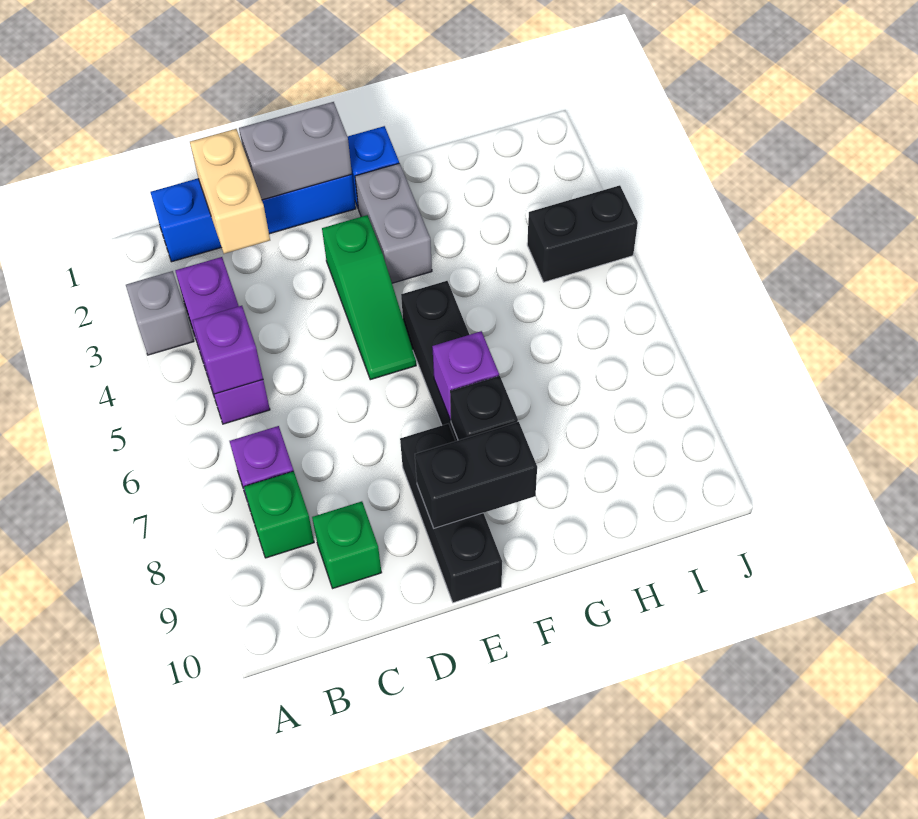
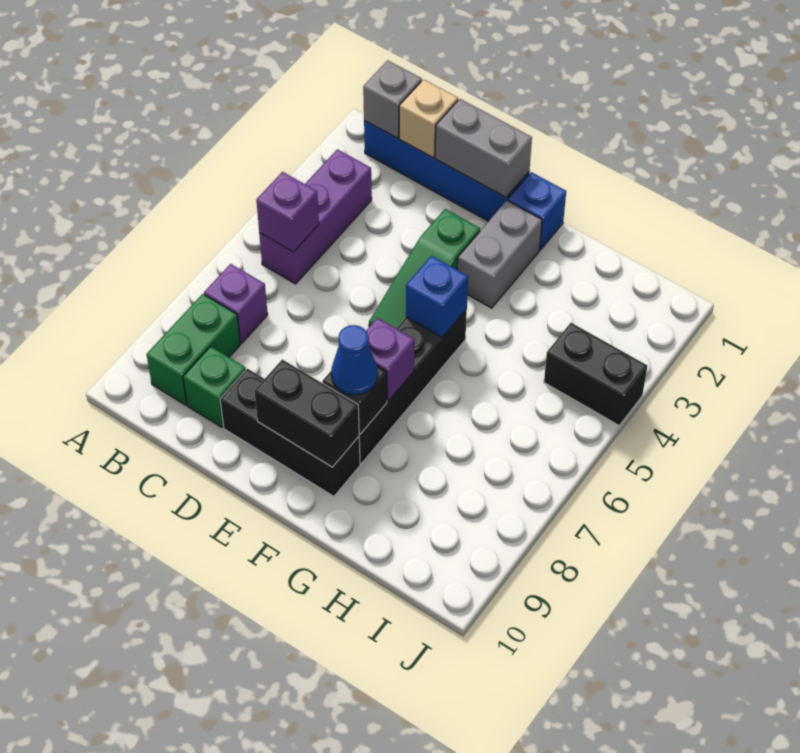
grey 1x1 brick [126,271,194,355] -> grey 1x1 brick moved to [363,60,422,138]
green 1x1 brick [244,471,314,558] -> green 1x2 brick [147,294,240,405]
tan 1x2 brick [190,129,270,254] -> tan 1x1 brick [399,79,458,158]
black 1x3 brick [400,424,502,603] -> black 1x3 brick turned to [220,369,360,496]
none -> blue 1x1 brick [406,256,468,338]
none -> blue 1x1 cone [331,325,378,395]

